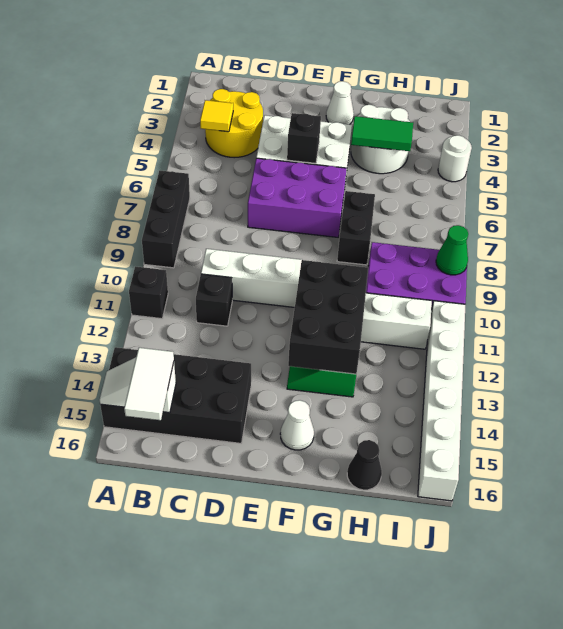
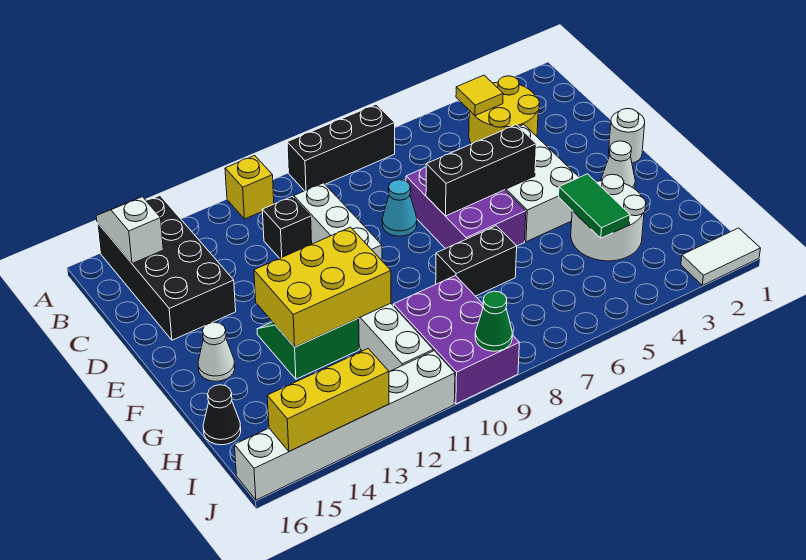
black 1x1 brick [129,267,168,319] -> yellow 1x1 brick [225,156,274,219]
white 1x2 tile [124,348,174,420] -> white 1x2 tile moved to [681,228,760,285]
none -> cyan 1x1 cone [382,180,417,236]
black 1x1 brick [287,113,321,163] -> black 1x3 brick [426,125,536,216]
black 2x3 brick [288,260,368,374] -> yellow 2x3 brick [254,227,391,347]
white 1x1 round brick [438,135,472,182] -> white 1x1 round brick moved to [609,109,645,163]
none -> yellow 1x3 brick [267,349,389,451]

